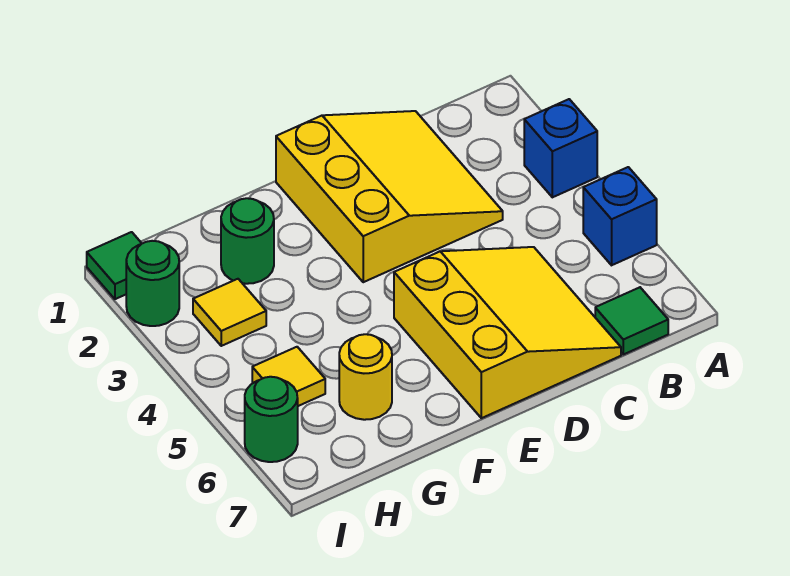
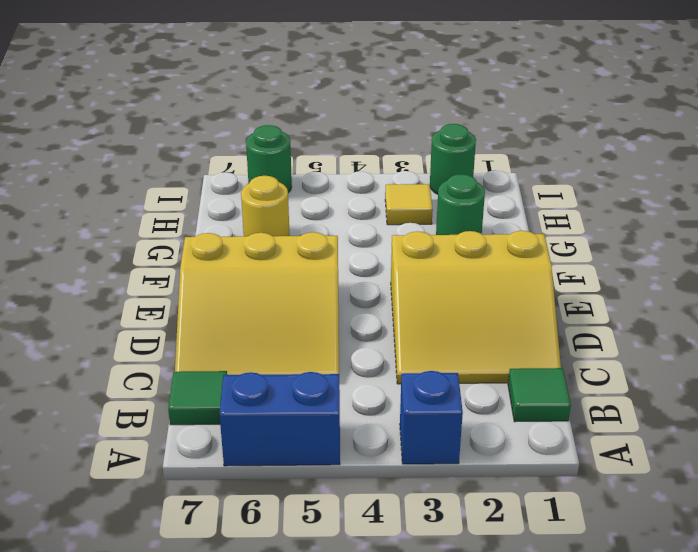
blue 1x1 brick [583,167,657,265] -> blue 1x2 brick [220,372,340,466]
yellow 1x1 tile [252,347,325,406] -> none
green 1x1 tile [87,232,142,299] -> green 1x1 tile moved to [508,368,571,422]

